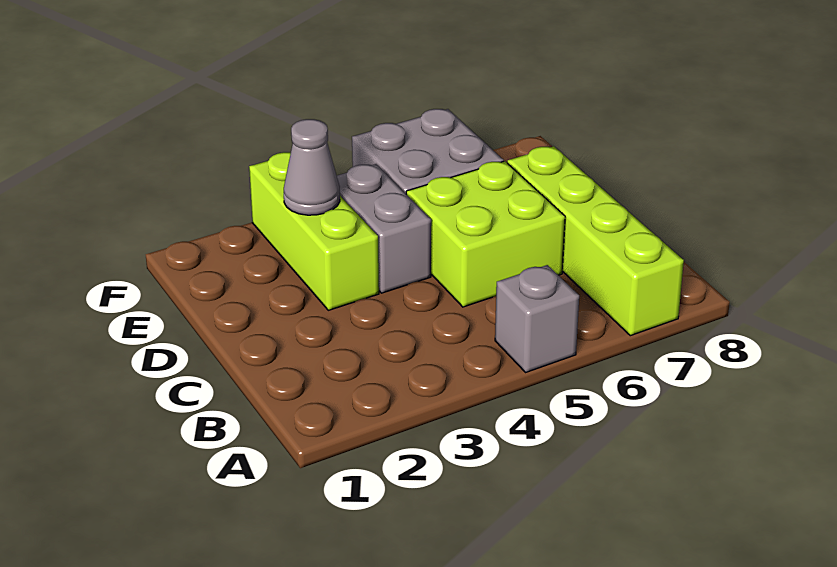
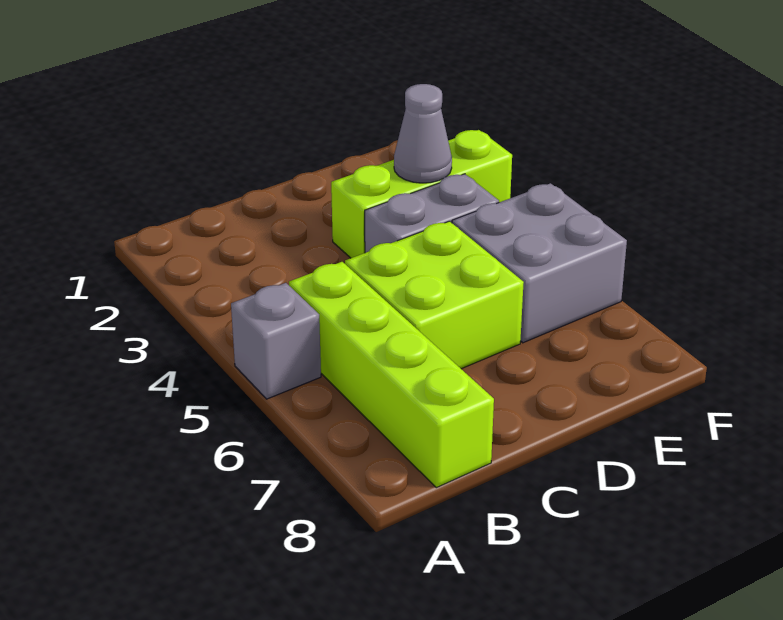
lime 1x4 brick [507,146,684,336] -> lime 1x4 brick turned to [289,262,494,488]

